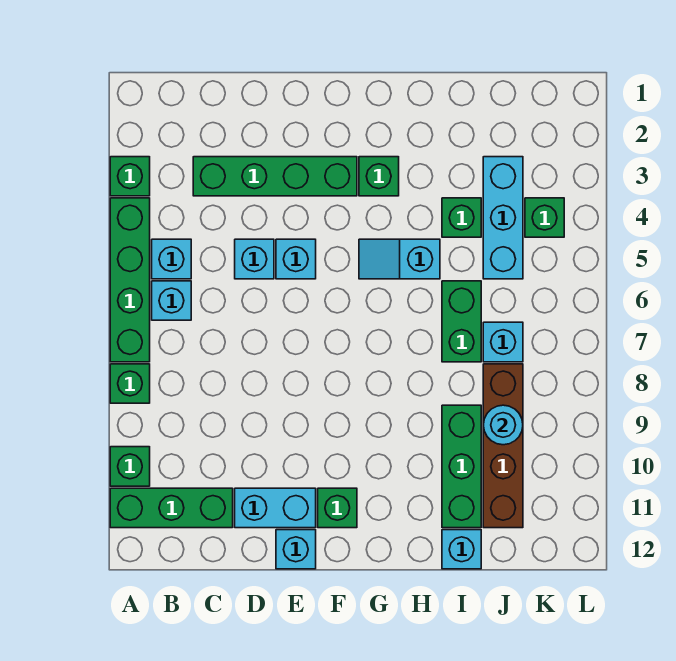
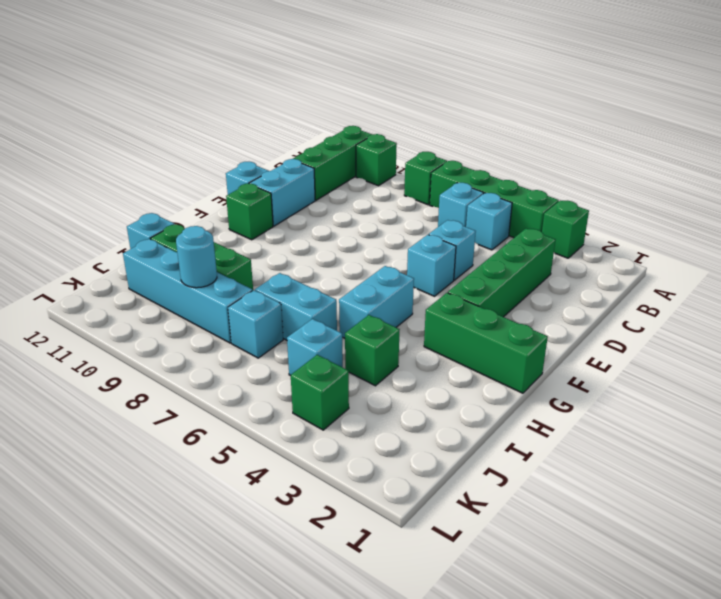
green 1x1 brick [359,157,399,196] -> green 1x3 brick [424,293,548,393]
cyan 1x2 slope [359,239,440,279] -> cyan 1x2 brick [339,266,414,338]
green 1x2 brick [442,281,481,362] -> cyan 1x2 brick [255,273,337,340]
cyan 1x3 brick [483,157,523,279] -> cyan 1x1 brick [287,319,343,376]
brown 1x4 brick [483,364,523,528] -> cyan 1x4 brick [123,239,252,343]

